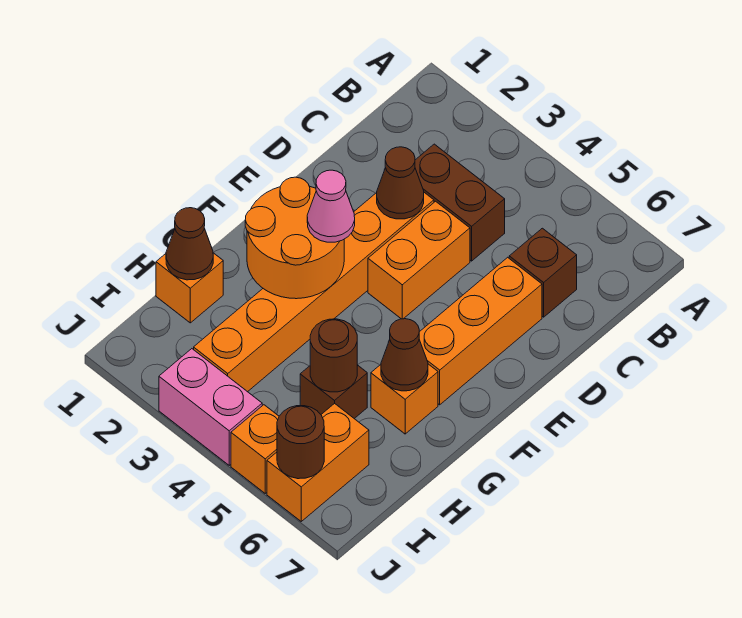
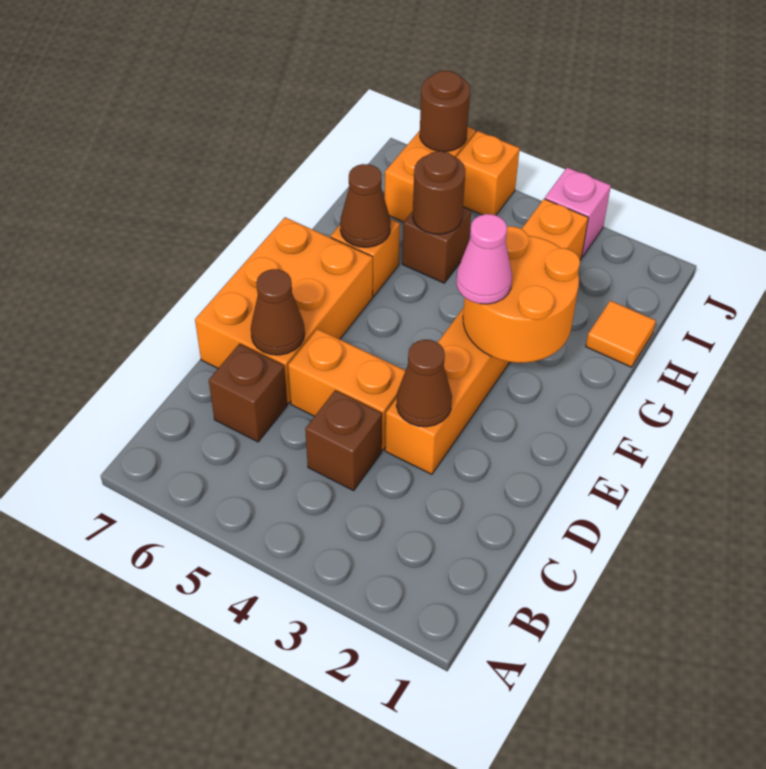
brown 1x2 brick [415,144,505,261] -> brown 1x1 brick [305,390,382,491]
orange 1x2 brick [368,201,470,319] -> orange 1x2 brick turned to [288,329,405,450]
orange 1x3 brick [419,257,542,405] -> orange 2x3 brick [195,217,373,403]
orange 1x1 brick [156,253,223,323] -> orange 1x1 tile [586,301,656,367]
brown 1x1 cone [166,208,213,280] -> brown 1x1 cone moved to [251,269,305,355]
pink 1x2 brick [159,349,262,465] -> pink 1x1 brick [545,168,611,257]

